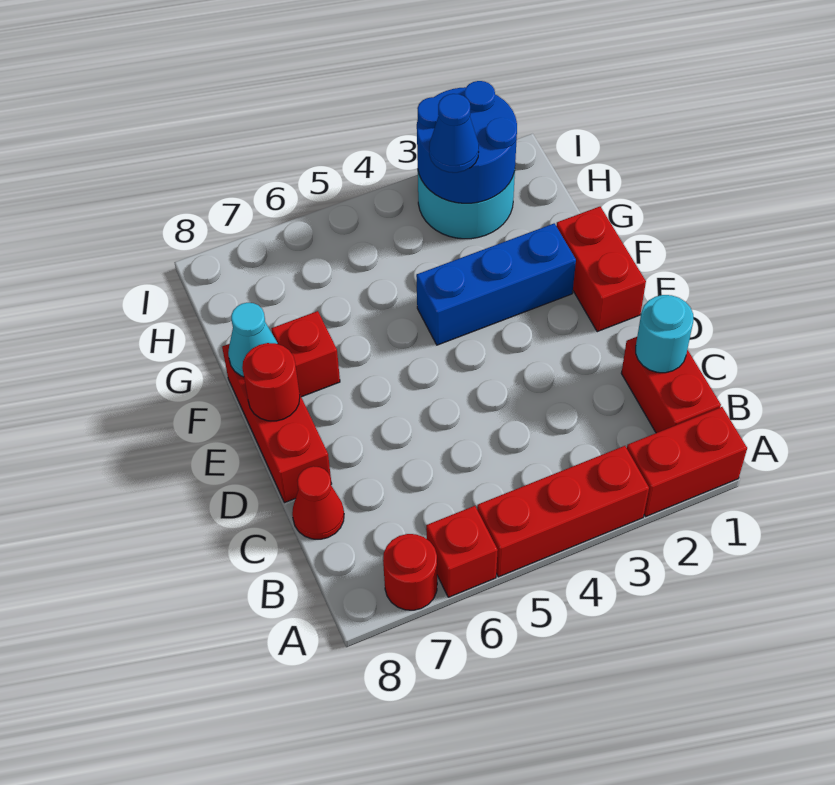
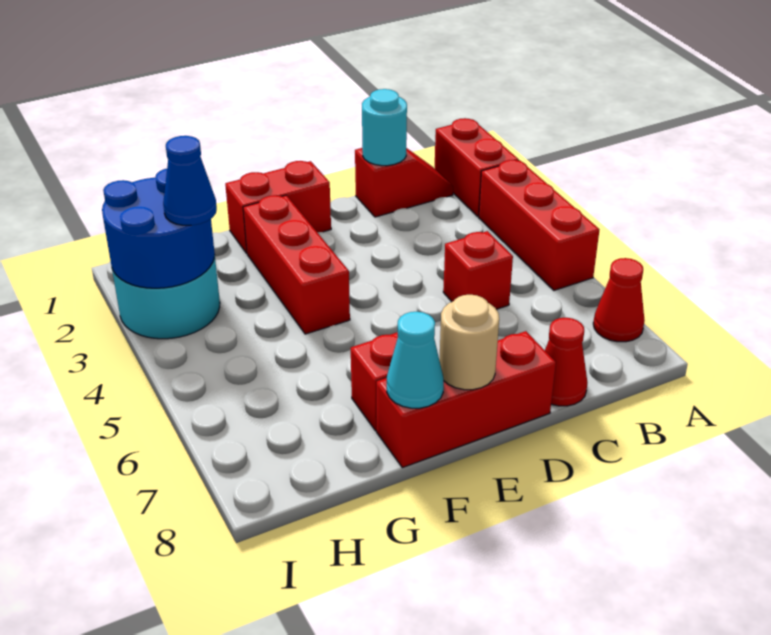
red 1x1 brick [426,506,498,597] -> red 1x1 brick moved to [443,231,513,309]
red 1x1 round brick [383,534,437,610] -> red 1x1 cone [593,258,645,342]
red 1x2 brick [621,337,721,433] -> red 1x2 slope [355,148,453,217]
red 1x1 round brick [242,343,300,421] -> tan 1x1 round brick [439,295,499,390]
blue 1x3 brick [416,223,576,345] -> red 1x3 brick [243,195,350,334]

